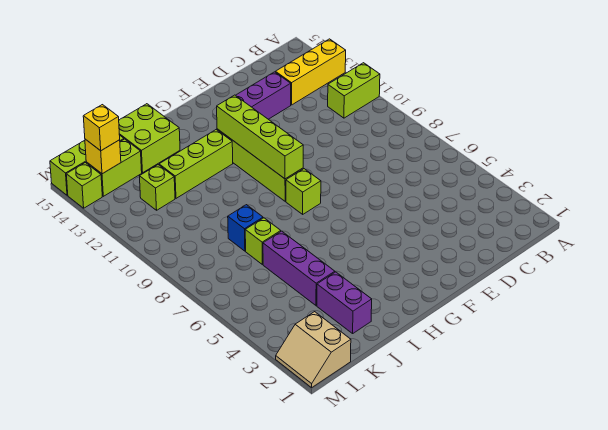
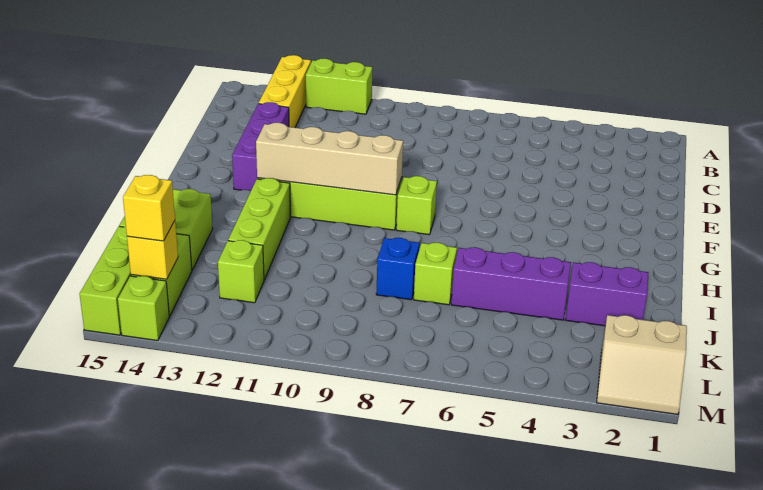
lime 1x2 brick [328,63,380,118] -> lime 1x2 brick turned to [306,59,372,114]
lime 1x4 brick [217,95,303,179] -> tan 1x4 brick [256,123,403,195]

